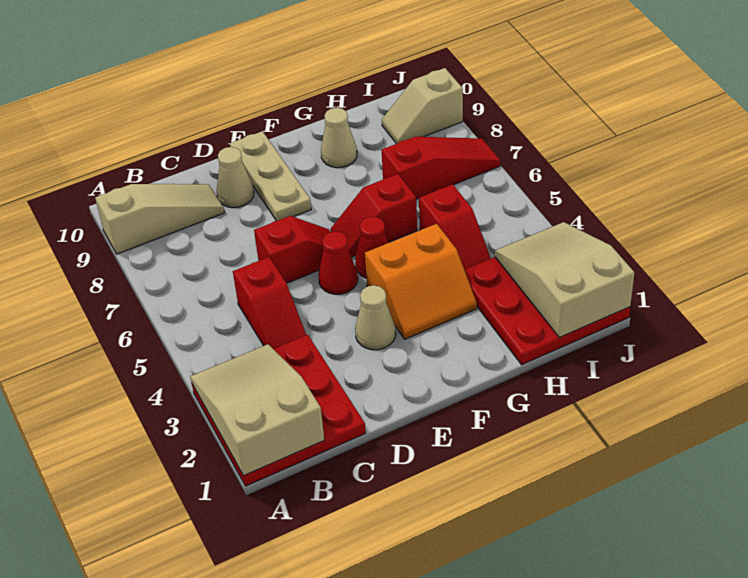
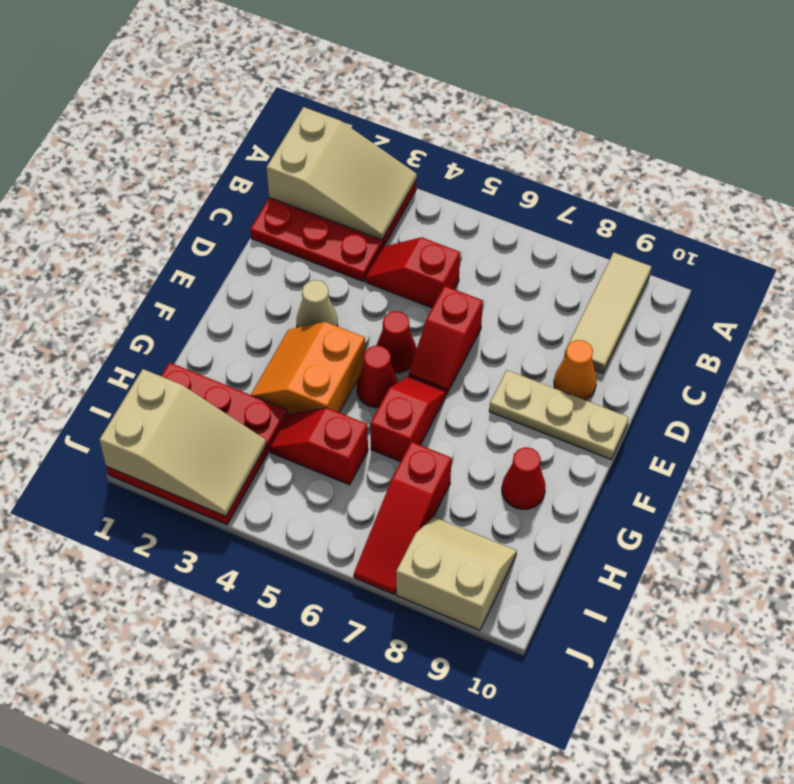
tan 1x3 slope [95,184,224,254] -> tan 1x3 tile [565,252,651,373]
tan 1x1 cone [217,147,254,208] -> orange 1x1 cone [554,340,597,400]
tan 1x1 cone [321,108,357,168] -> red 1x1 cone [502,447,545,509]
tan 1x2 slope [382,68,463,144] -> tan 2x2 slope [396,517,517,630]

